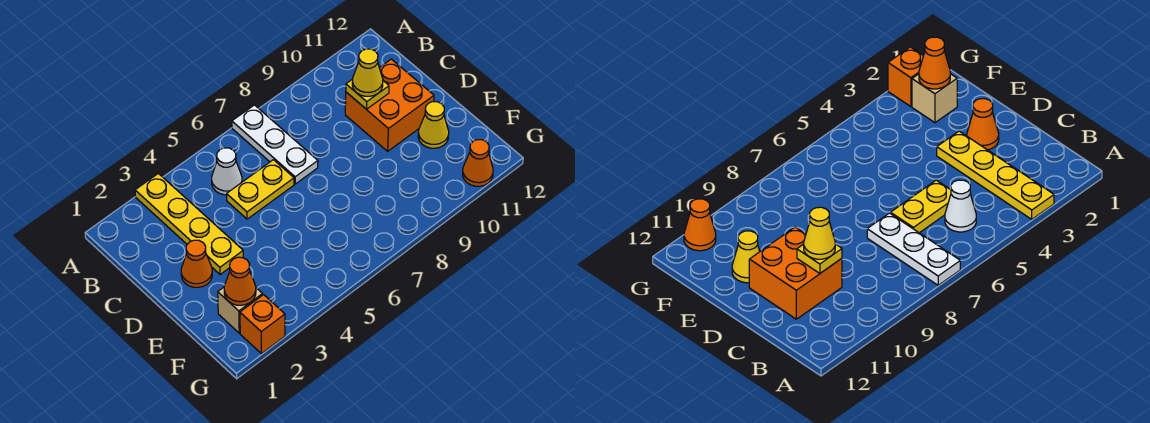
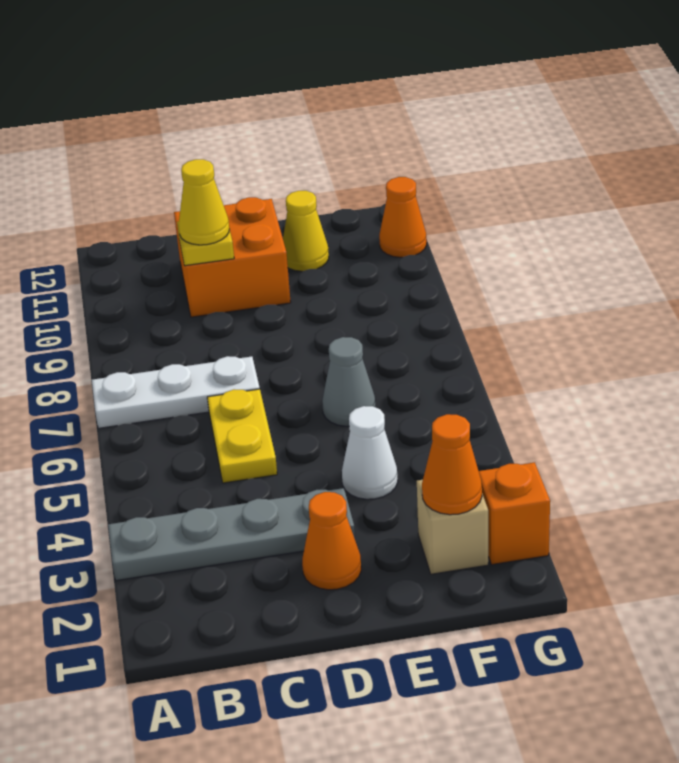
yellow 1x4 plate [135,173,243,275] -> grey 1x4 plate [108,488,355,581]
white 1x1 cone [212,148,242,195] -> white 1x1 cone moved to [342,406,398,499]
none -> grey 1x1 cone [322,337,375,426]

